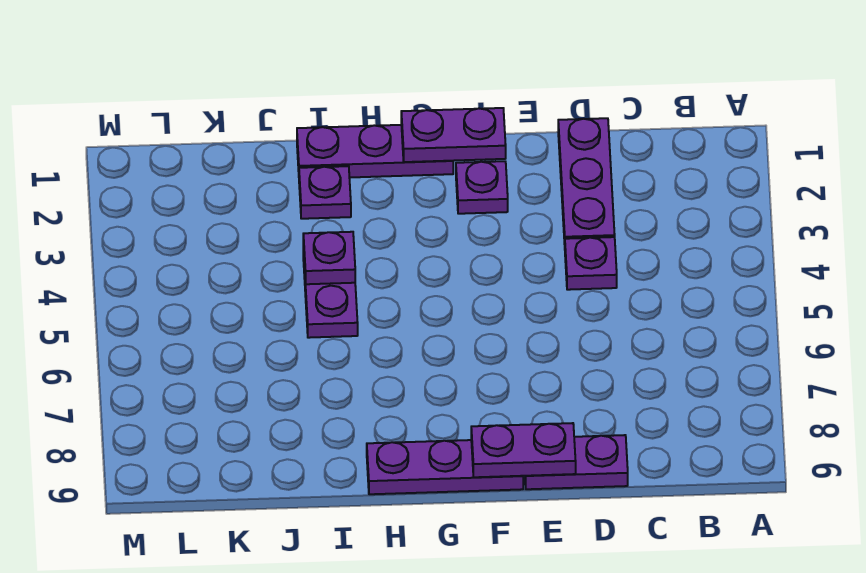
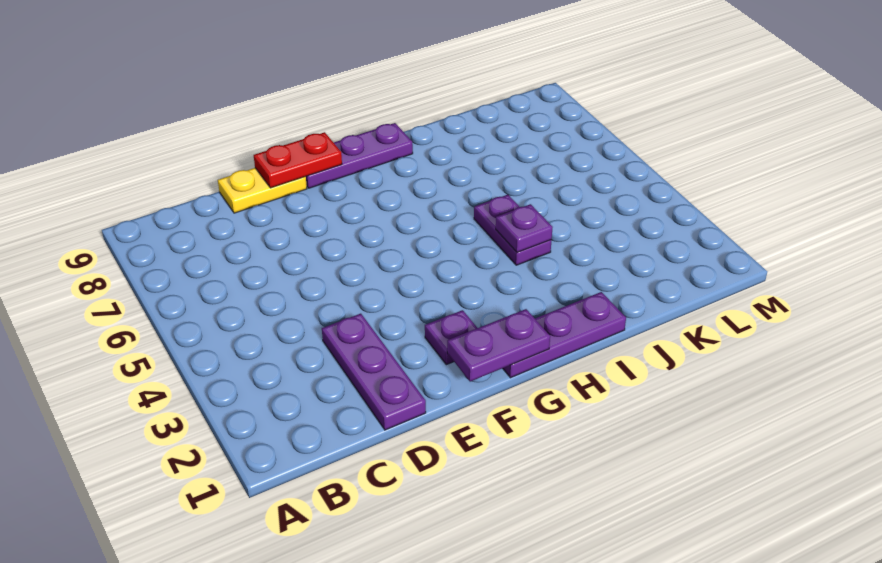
purple 1x1 plate [565,237,617,290] -> none
purple 1x2 plate [525,435,628,489] -> yellow 1x2 plate [218,168,307,213]
purple 1x2 plate [471,423,576,477] -> red 1x2 plate [254,132,342,188]
purple 1x1 plate [299,166,351,219] -> none

